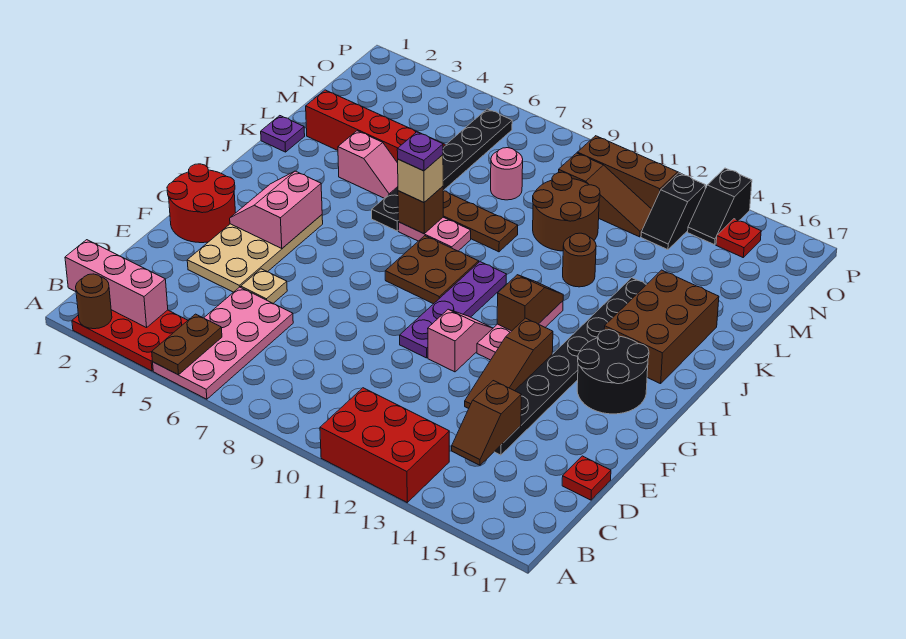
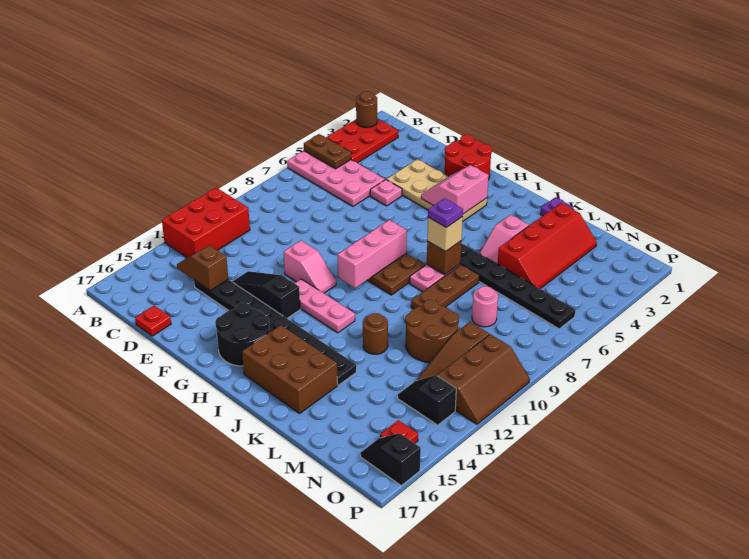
pink 1x3 brick [65,240,168,328] -> pink 1x3 brick moved to [337,220,407,288]
tan 1x1 plate [241,269,287,303] -> pink 1x1 plate [370,180,402,206]
brown 1x3 slope [465,318,553,409] -> black 1x3 slope [232,271,300,318]
purple 1x4 plate [400,262,507,358] -> none
pink 2x2 slope [230,171,322,249] -> pink 2x2 slope turned to [421,165,489,214]
brown 1x2 slope [497,275,563,331] -> none
black 1x2 slope [688,168,752,245] -> black 1x2 slope moved to [360,433,421,486]

